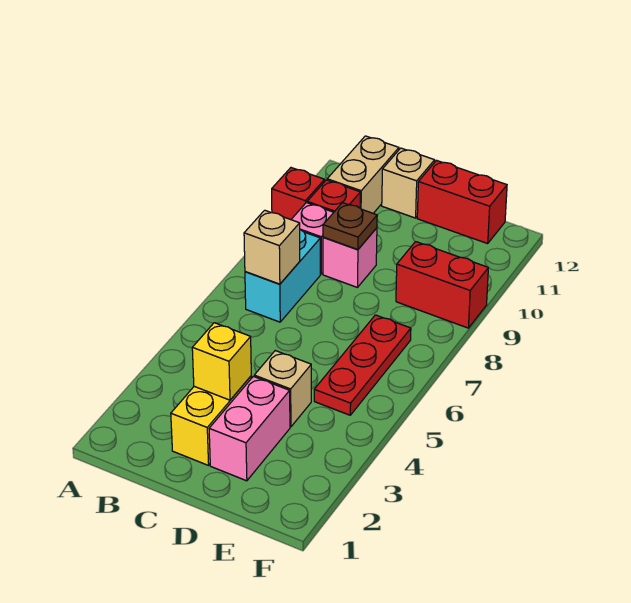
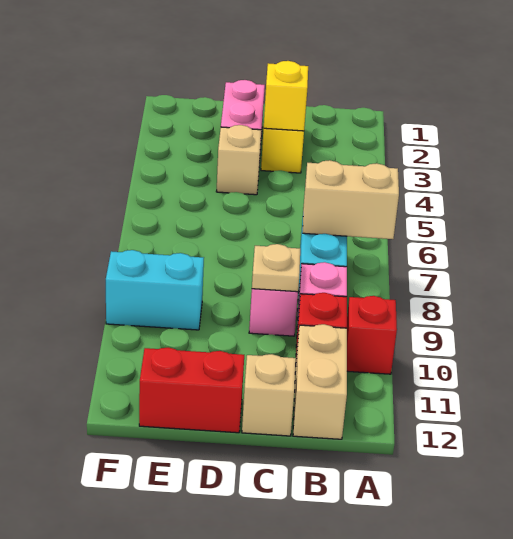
tan 1x1 brick [244,210,300,284] -> tan 1x2 brick [303,160,399,239]
brown 1x1 plate [323,203,377,250] -> tan 1x1 plate [252,244,300,292]
red 1x3 plate [314,315,411,415] -> none
red 1x2 brick [396,242,488,328] -> cyan 1x2 brick [106,250,204,330]

